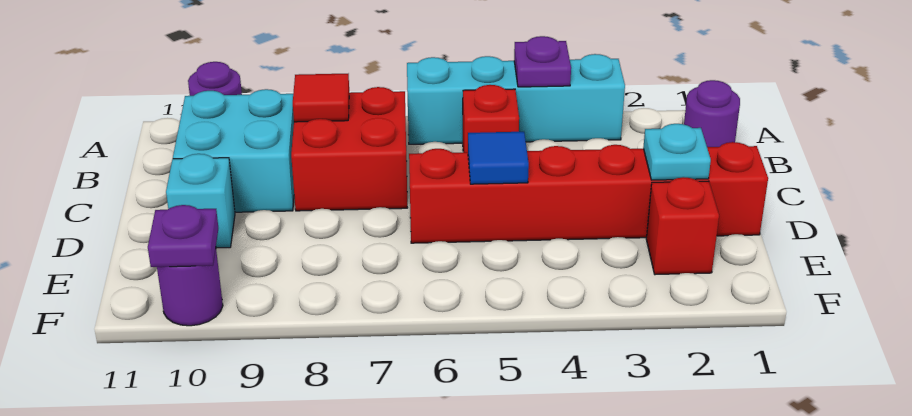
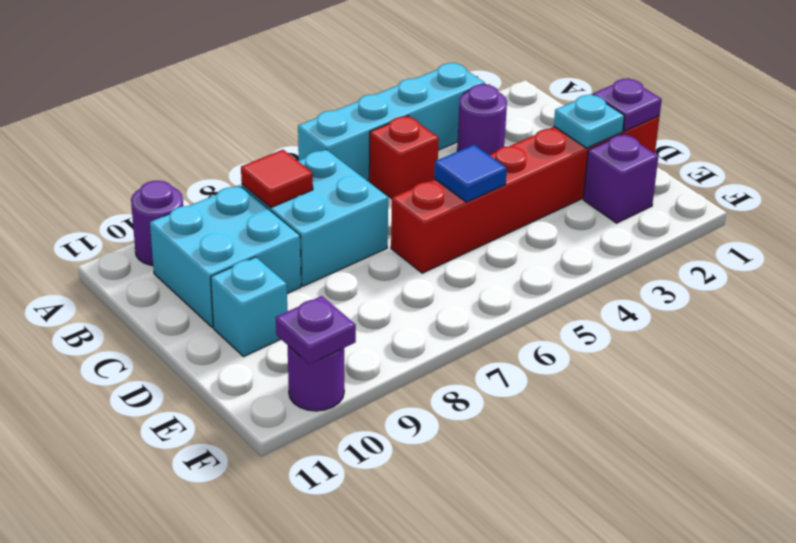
purple 1x1 plate [514,36,571,87] -> purple 1x1 plate moved to [593,78,662,131]
purple 1x1 round brick [684,80,740,147] -> purple 1x1 round brick moved to [457,84,507,155]
red 2x2 brick [291,87,408,211] -> cyan 2x2 brick [242,150,388,286]
red 1x1 brick [646,177,719,275] -> purple 1x1 brick [583,134,658,223]

